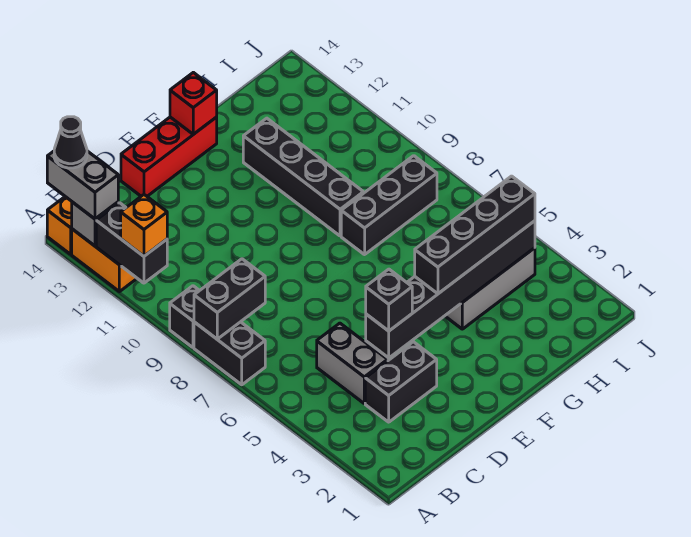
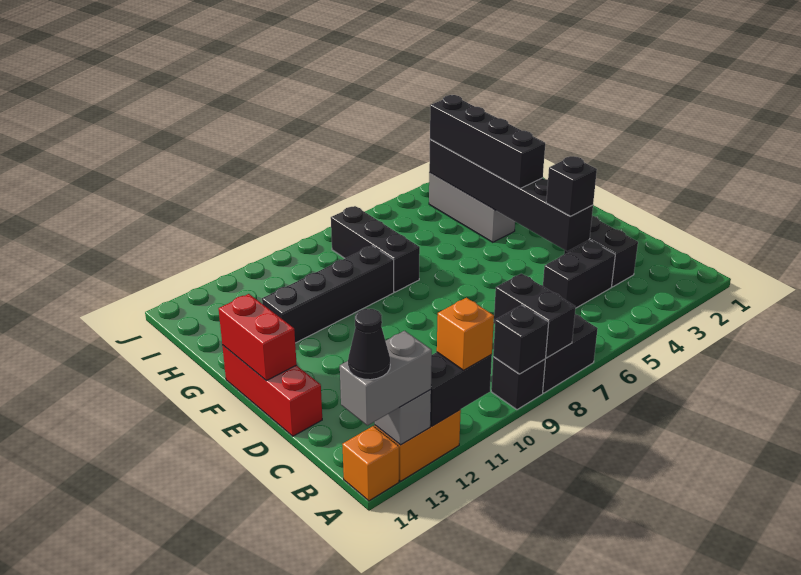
none -> black 1x1 brick [493,305,549,374]
grey 1x2 brick [317,323,388,403] -> black 1x2 brick [543,241,615,308]
red 1x1 brick [170,72,217,134] -> red 1x2 brick [219,294,297,381]

